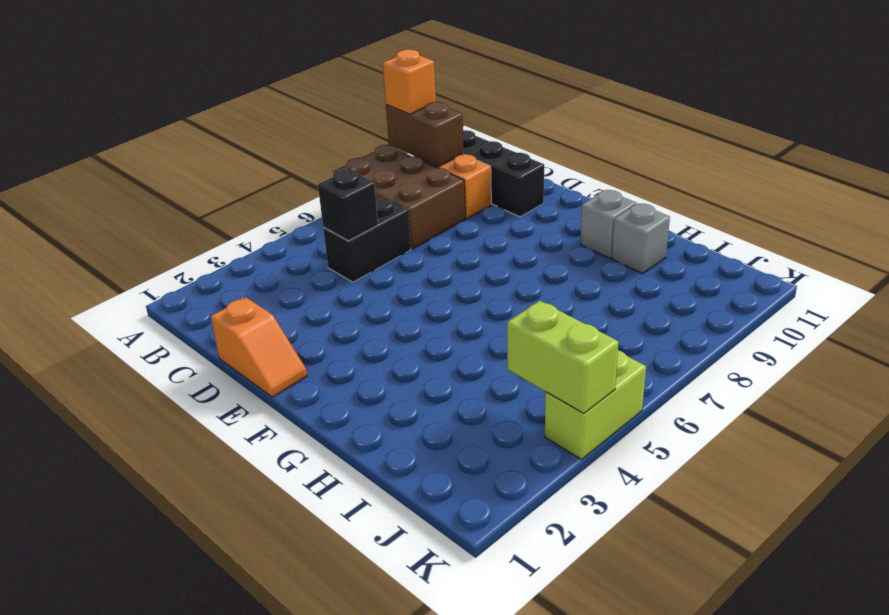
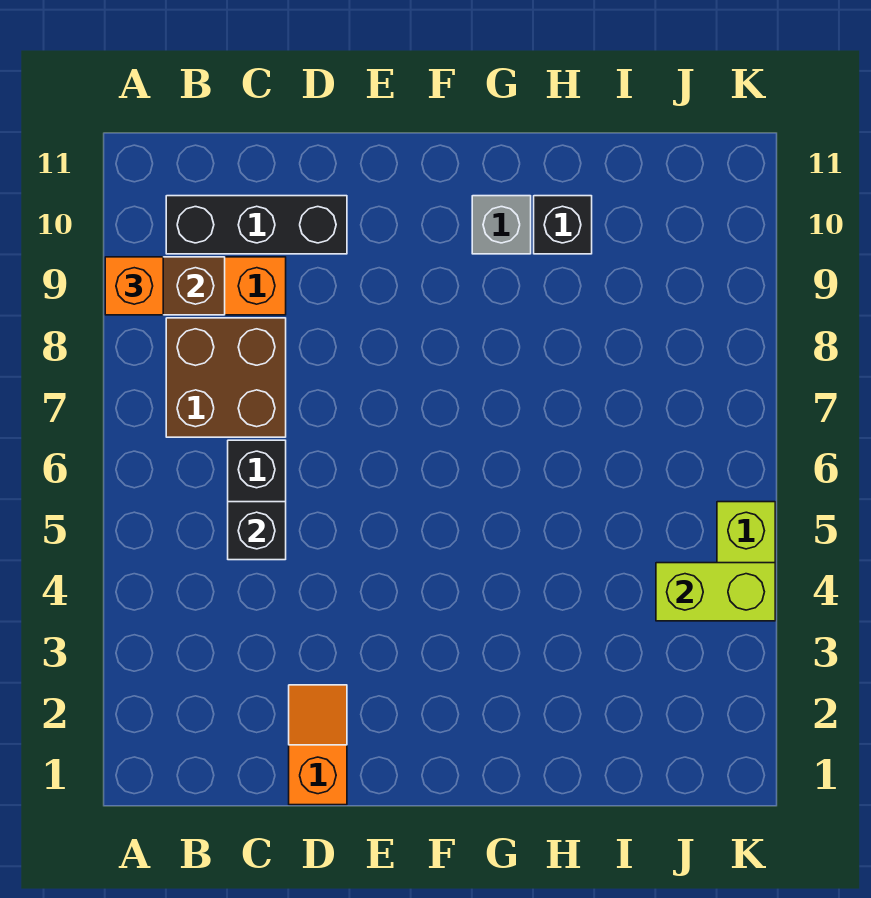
brown 2x3 brick [333,145,466,249] -> brown 2x2 brick [166,318,286,437]
orange 1x2 slope [211,297,307,397] -> orange 1x2 slope turned to [289,685,347,805]
grey 1x1 brick [612,203,670,273] -> black 1x1 brick [534,196,592,254]

